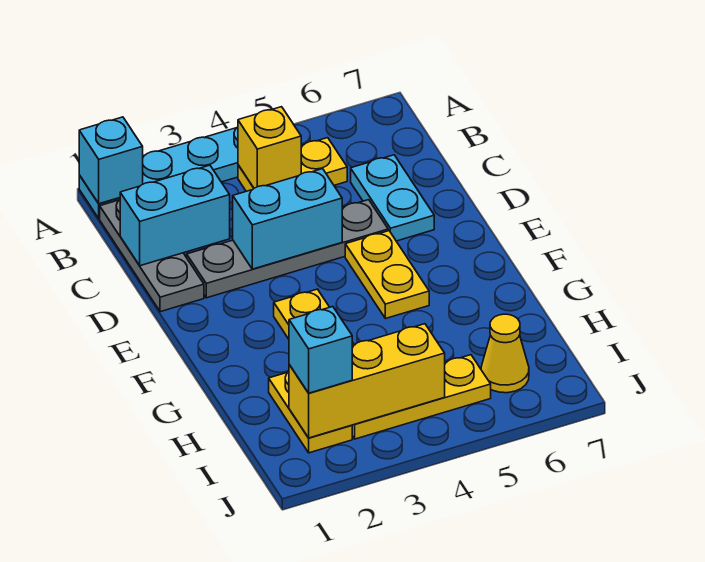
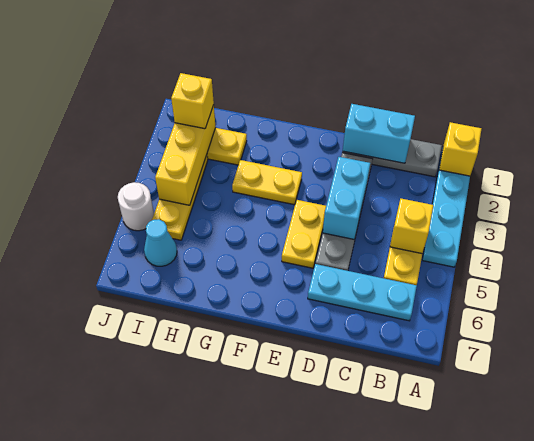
cyan 1x1 brick [79,117,143,204] -> yellow 1x1 brick [439,122,481,176]
cyan 1x2 brick [120,165,230,266] -> cyan 1x2 brick turned to [343,104,415,163]
cyan 1x2 plate [351,155,434,241] -> cyan 1x3 plate [308,264,417,321]
yellow 1x2 plate [345,231,429,319] -> yellow 1x2 plate turned to [282,200,326,268]
cyan 1x1 brick [289,307,352,393] -> yellow 1x1 brick [171,73,214,129]
yellow 1x1 cone [481,314,529,393] -> cyan 1x1 cone [144,219,177,266]
none -> white 1x1 round brick [118,182,154,231]

